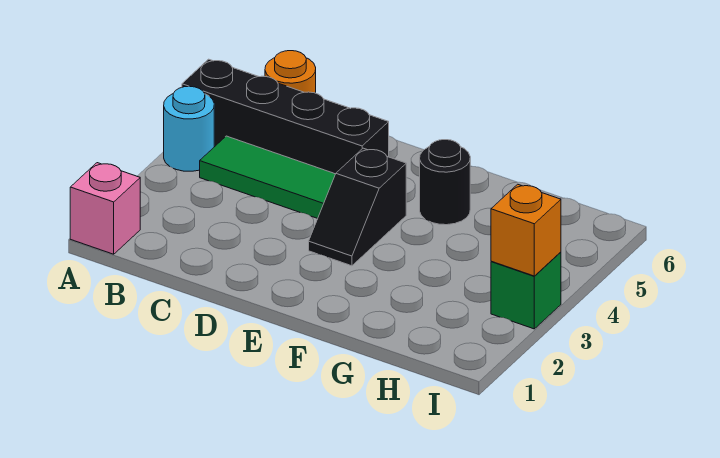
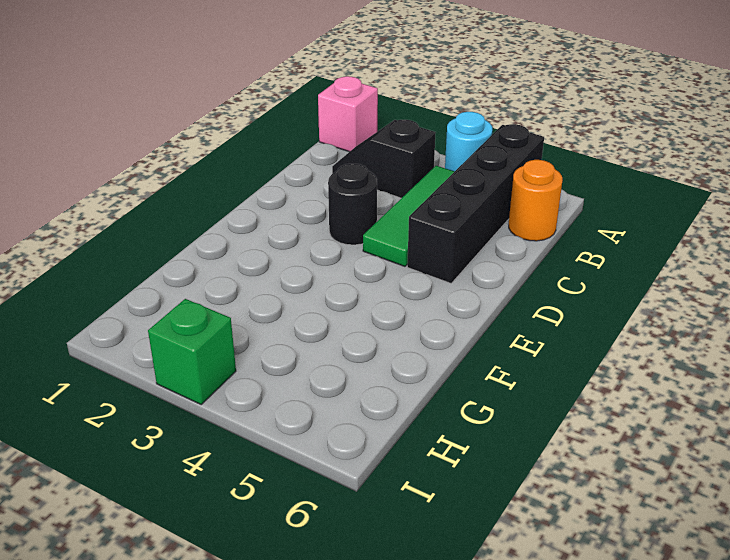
black 1x2 slope [309,148,406,266] -> black 1x2 slope moved to [332,120,436,198]
black 1x1 round brick [420,140,470,225] -> black 1x1 round brick moved to [328,164,377,245]
orange 1x1 brick [491,184,561,276] -> none

